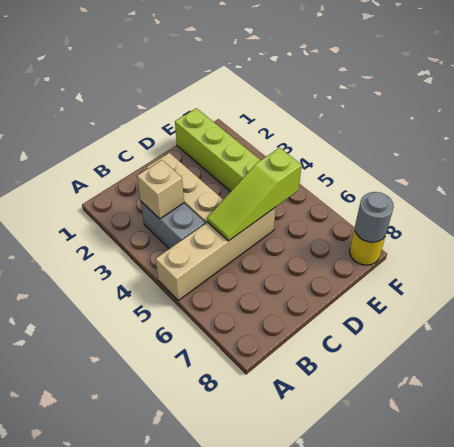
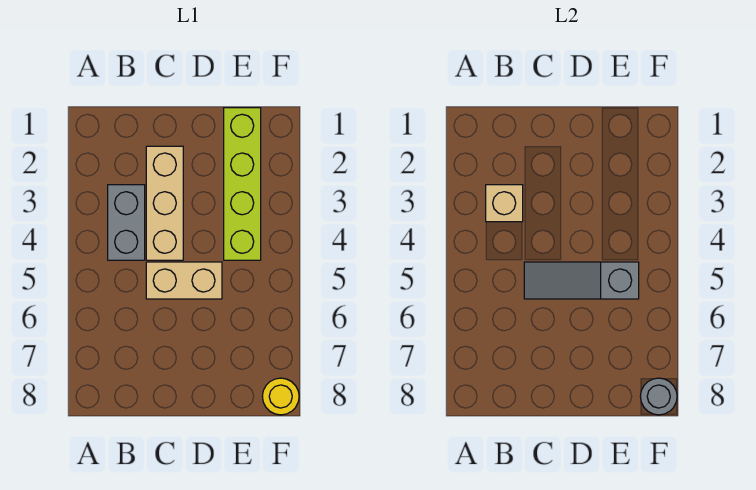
tan 1x4 brick [156,207,276,300] -> tan 1x2 brick [146,262,222,299]
lime 1x3 slope [207,148,302,241] -> grey 1x3 slope [524,262,639,299]

